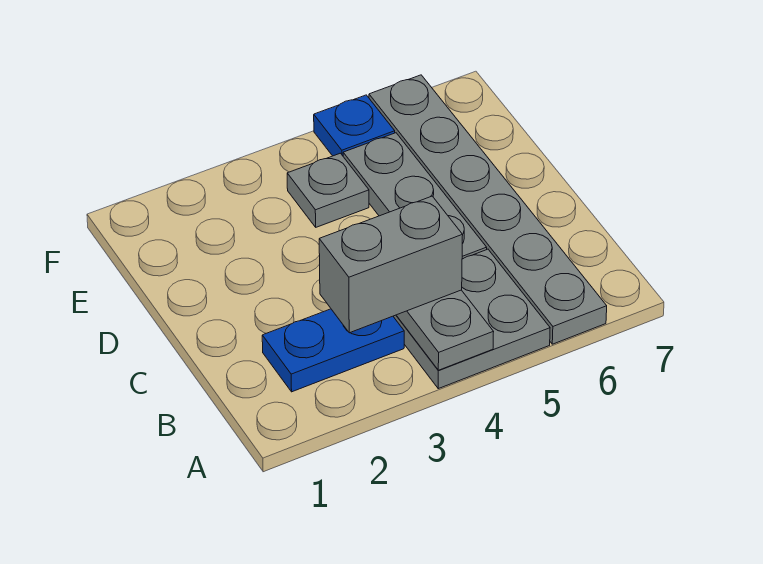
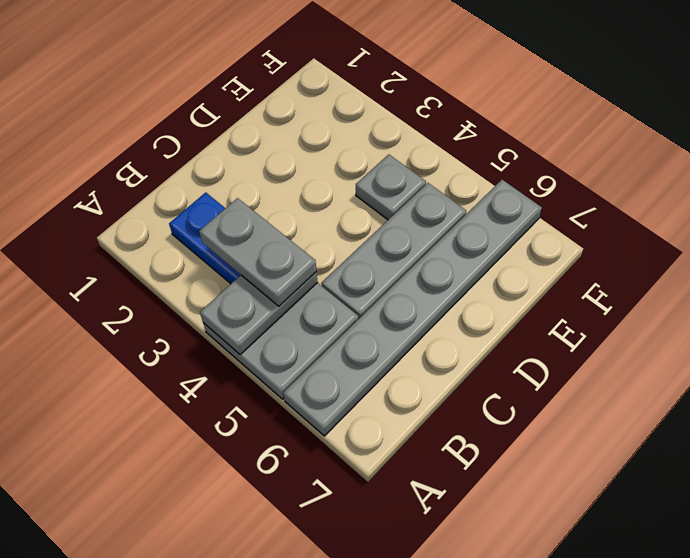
grey 1x2 brick [319,196,463,333] -> grey 1x2 plate [199,198,316,306]
blue 1x1 plate [314,95,395,156] -> none

